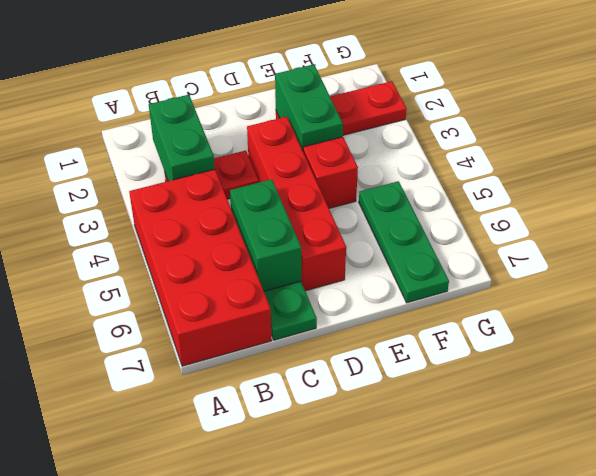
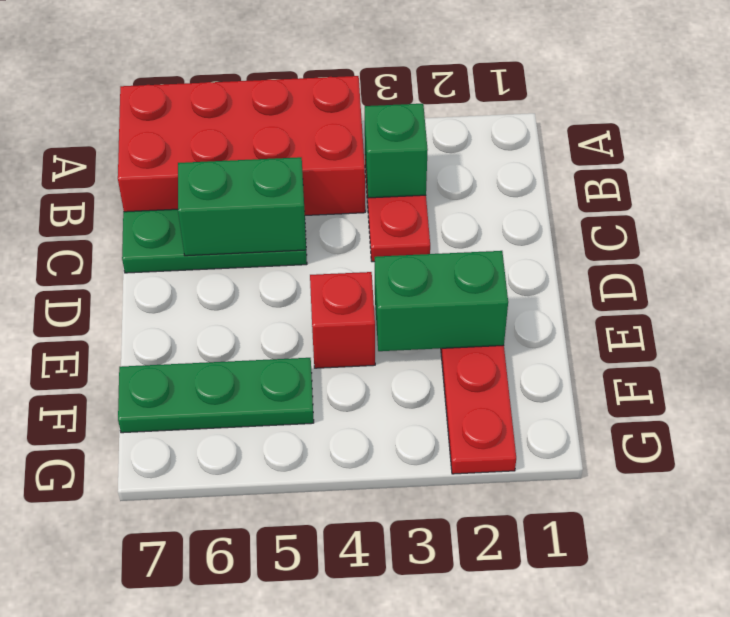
green 1x2 brick [149,95,215,181] -> green 1x1 brick [365,104,428,198]
red 1x4 brick [247,117,346,291] -> none

